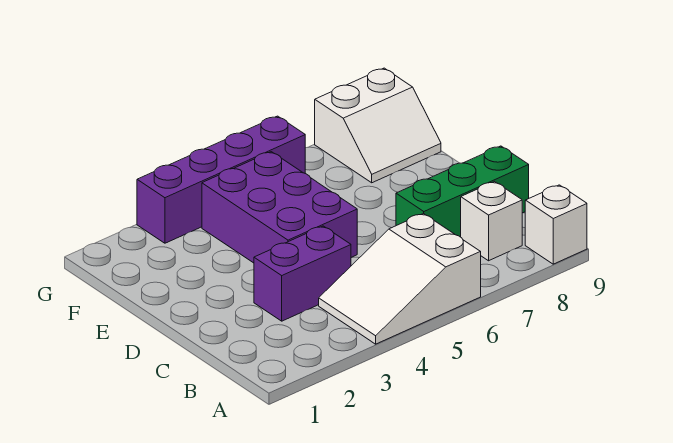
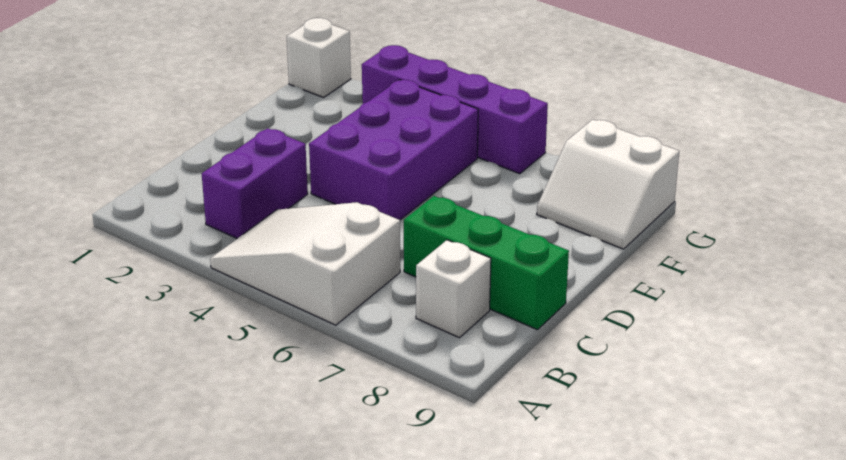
white 1x1 brick [525,185,587,264] -> white 1x1 brick moved to [287,18,351,98]
purple 1x2 brick [254,226,351,321] -> purple 1x2 brick turned to [202,128,308,238]

